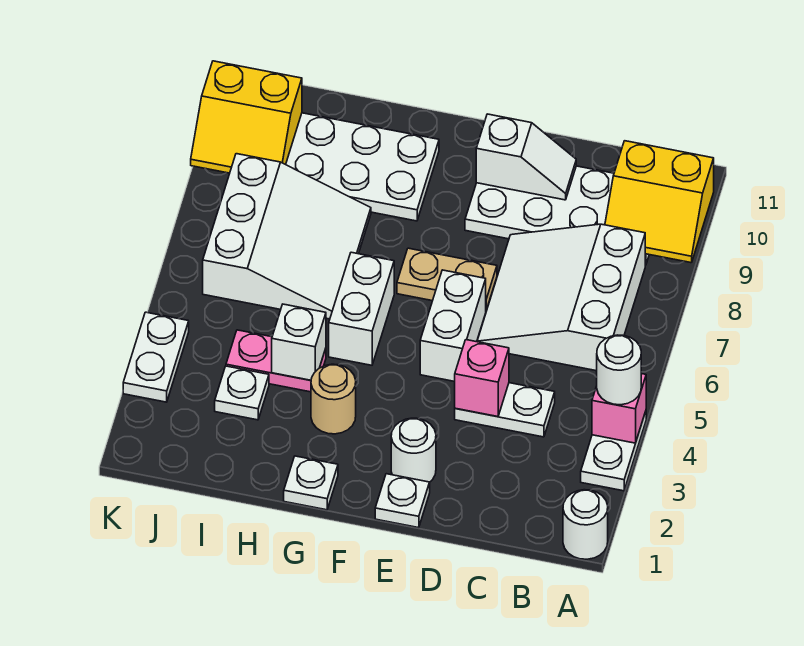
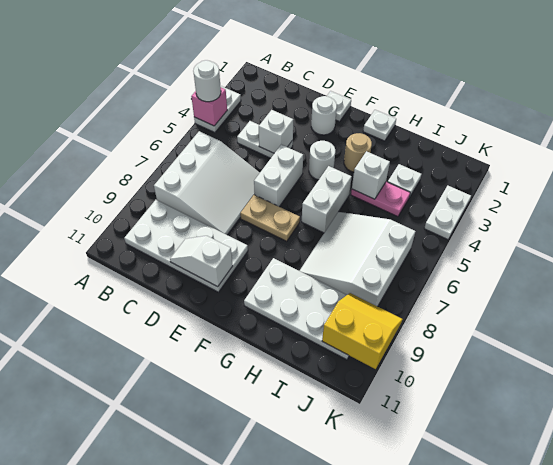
white 1x1 round brick [563,490,608,559] -> white 1x1 round brick moved to [309,141,335,180]
yellow 2x2 slope [605,141,714,263] -> none
pink 1x1 brick [455,340,509,417] -> white 1x1 brick [259,110,293,153]

